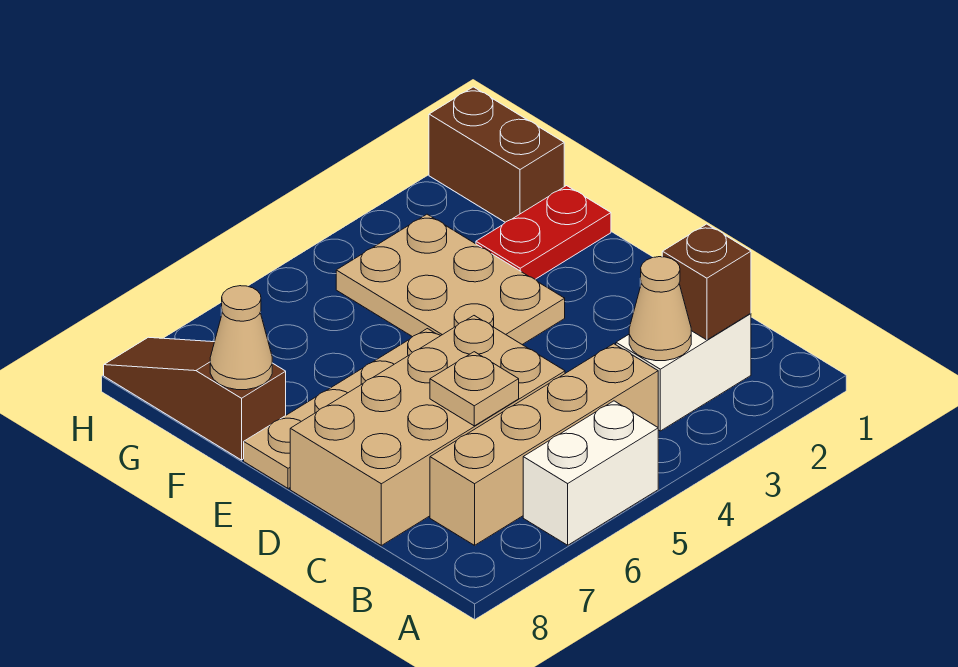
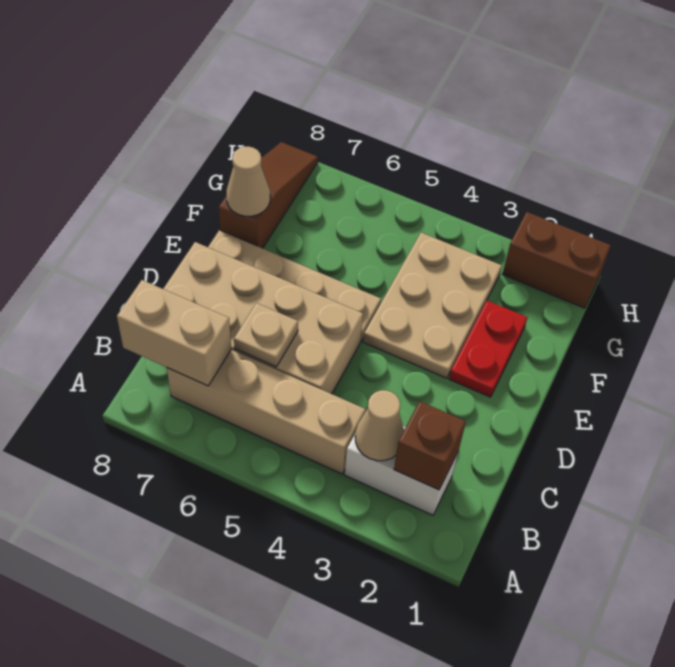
white 1x2 brick [523,401,658,545] -> none
none -> tan 1x2 brick [117,280,231,386]
red 1x2 plate [476,186,611,279] -> red 1x2 plate turned to [449,301,528,397]
brown 1x2 brick [429,87,564,222] -> brown 1x2 brick turned to [503,212,611,308]

